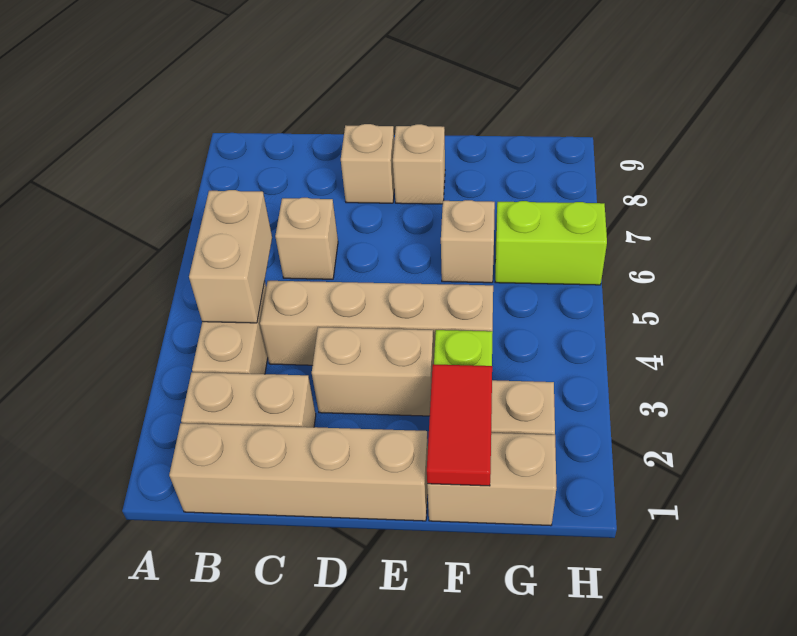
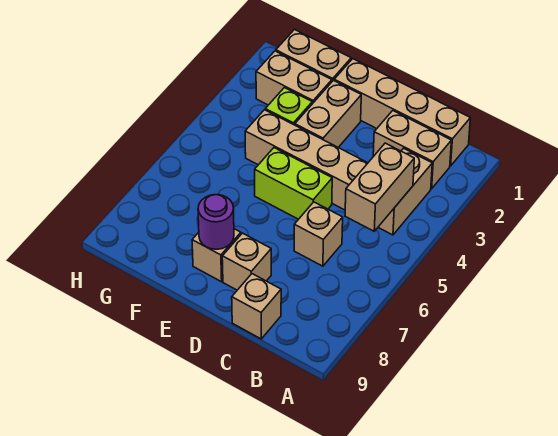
tan 1x2 brick [312,327,434,416] -> tan 1x2 brick turned to [295,81,361,147]
none -> purple 1x1 round brick [198,195,234,249]
red 1x2 tile [427,364,492,486] -> none
tan 1x1 brick [441,200,495,283] -> tan 1x1 brick moved to [232,274,281,339]
lime 1x2 brick [495,201,607,285] -> lime 1x2 brick moved to [255,148,332,219]

